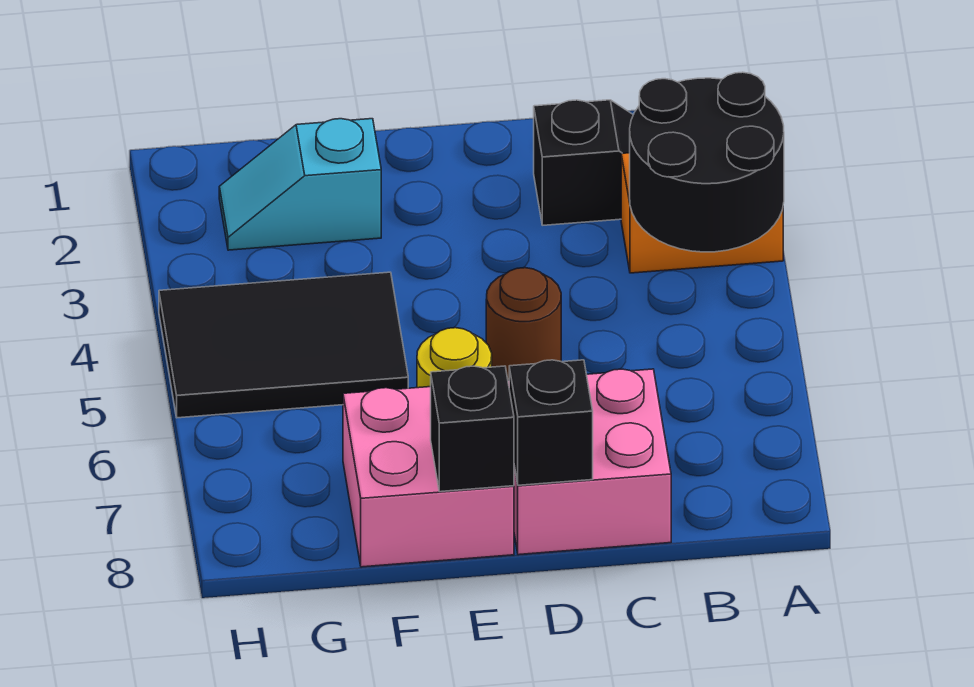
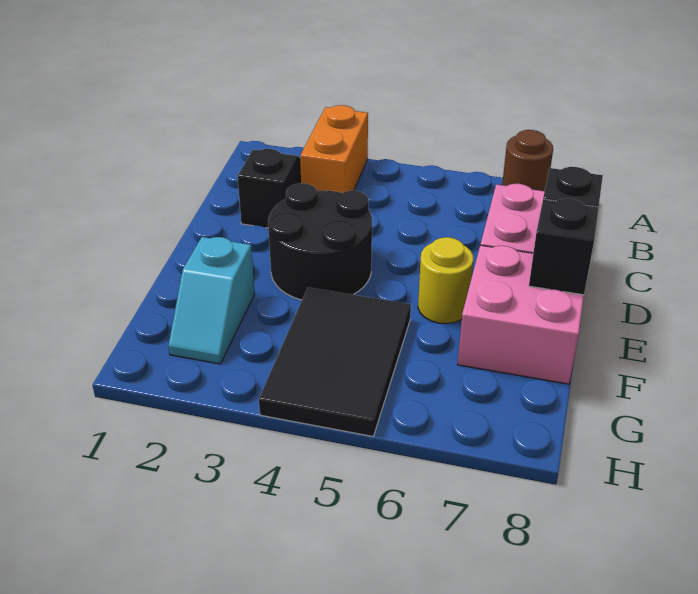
black 2x2 round brick [630,72,784,252] -> black 2x2 round brick moved to [268,183,372,300]
brown 1x1 round brick [486,268,561,380] -> brown 1x1 round brick moved to [502,130,553,191]

